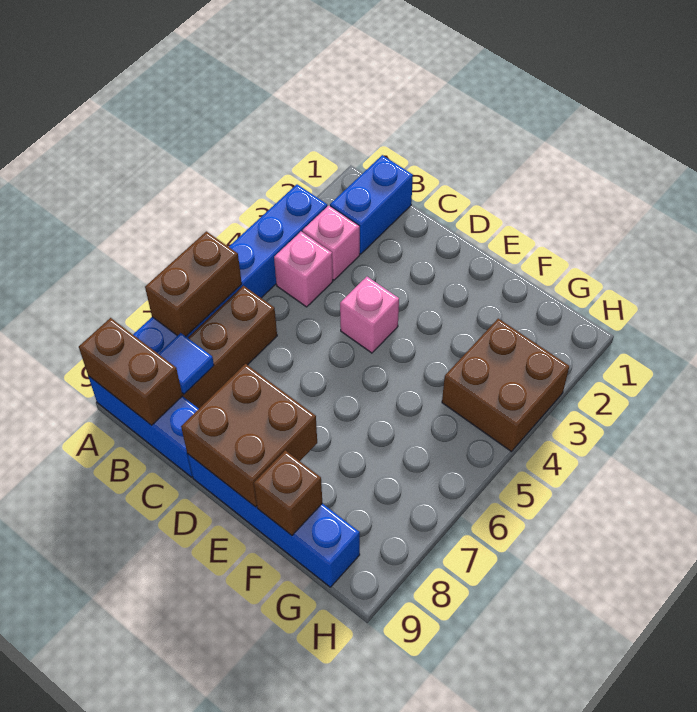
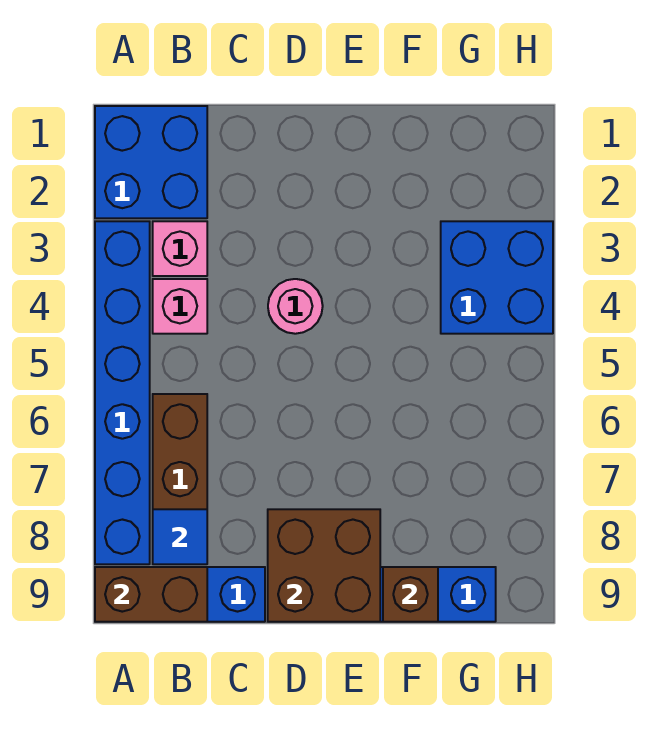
brown 1x2 brick [145,231,242,336] -> none
blue 1x2 brick [330,155,413,254] -> blue 2x2 brick [95,106,207,218]
pink 1x1 brick [340,277,399,353] -> pink 1x1 round brick [268,279,323,334]
brown 2x2 brick [442,319,569,452] -> blue 2x2 brick [441,221,553,334]

